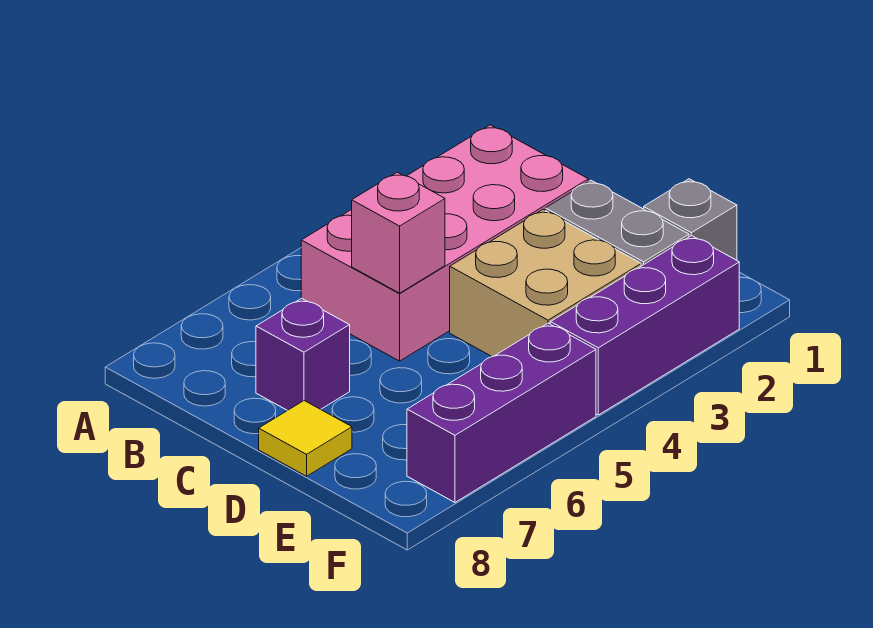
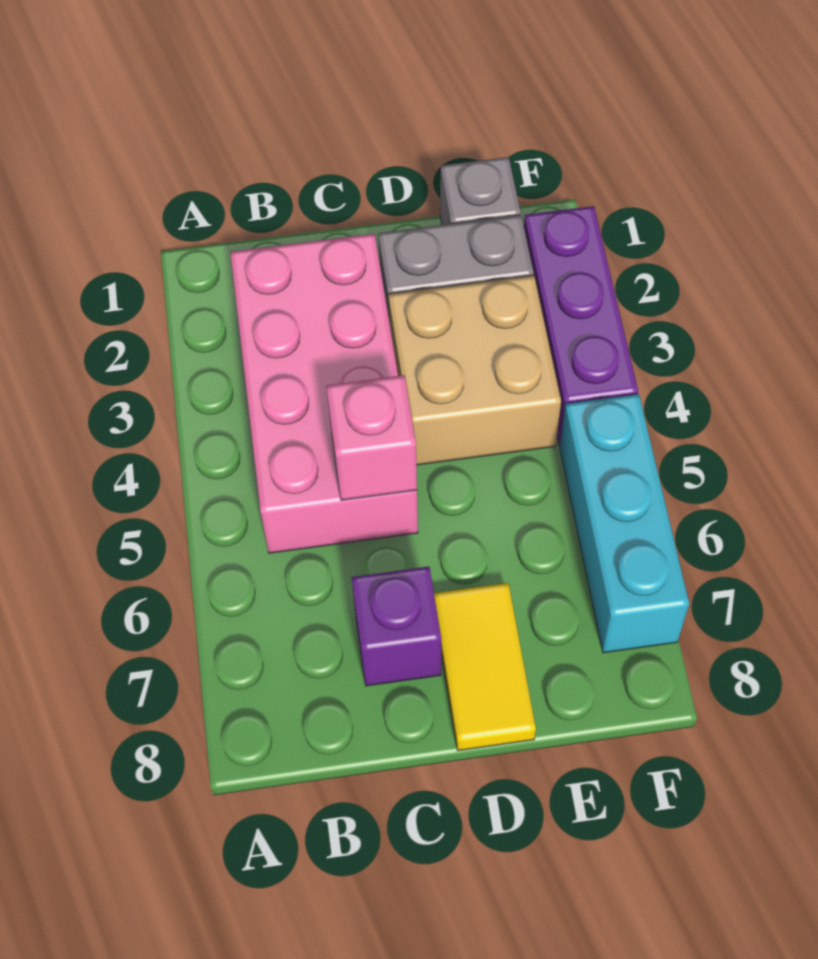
yellow 1x1 tile [259,401,352,476] -> yellow 1x2 tile [434,583,536,751]
purple 1x3 brick [407,323,596,502] -> cyan 1x3 brick [560,394,689,653]

